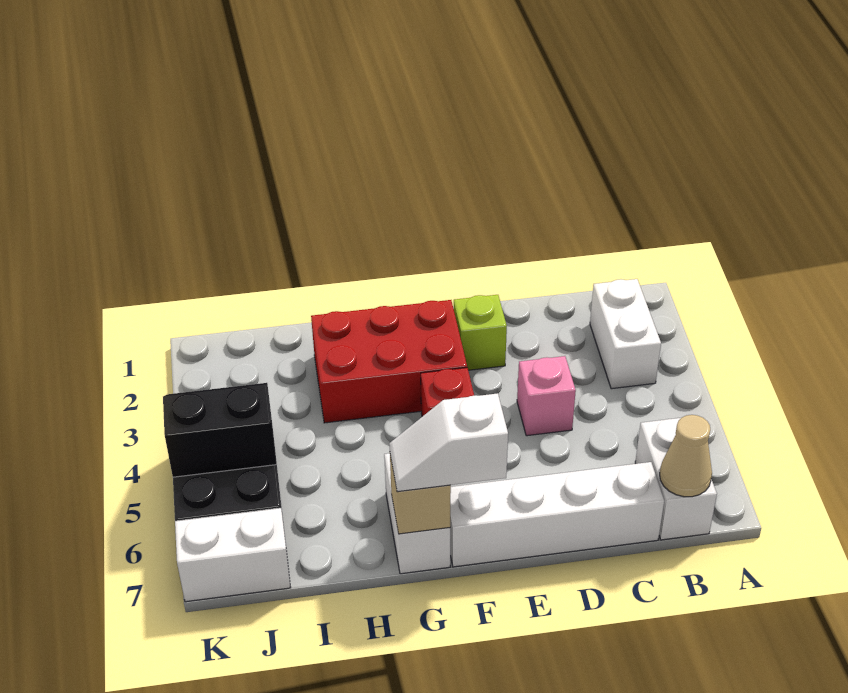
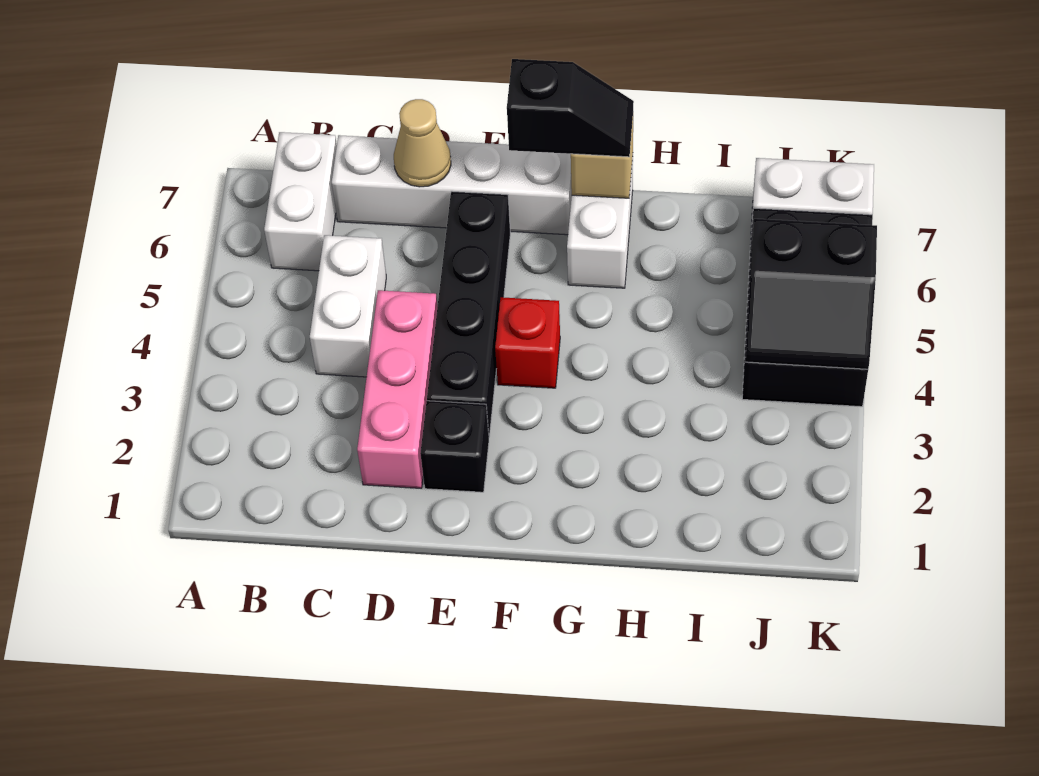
white 1x2 brick [590,279,661,389] -> white 1x2 brick moved to [310,235,386,377]
tan 1x1 cone [660,415,712,497] -> tan 1x1 cone moved to [394,99,451,187]
pink 1x1 brick [517,356,576,436] -> pink 1x3 brick [357,290,437,488]
lime 1x1 brick [454,295,507,370] -> black 1x1 brick [420,401,489,492]
none -> black 1x4 brick [427,191,510,436]
red 2x3 brick [311,300,467,423] -> none
white 1x2 slope [389,393,508,492] -> black 1x2 slope [507,59,634,157]

